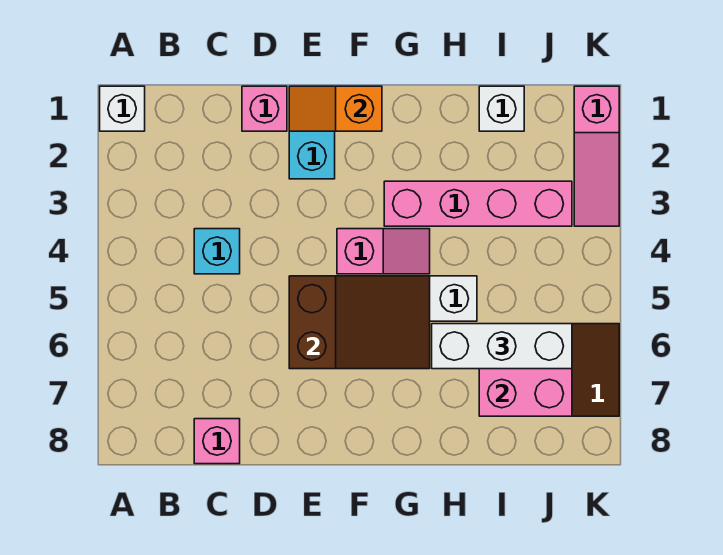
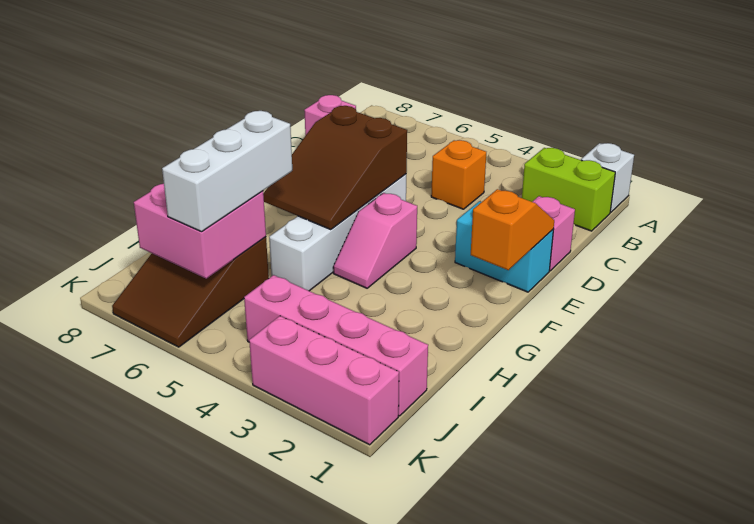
none -> lime 1x2 brick [522,148,615,231]
cyan 1x1 brick [194,229,240,274] -> orange 1x1 brick [431,140,486,209]
pink 1x4 brick [384,181,572,226] -> pink 1x4 brick turned to [244,275,428,416]
white 1x1 brick [479,86,524,131] -> none
pink 1x3 slope [574,86,619,226] -> pink 1x3 brick [249,316,399,445]

